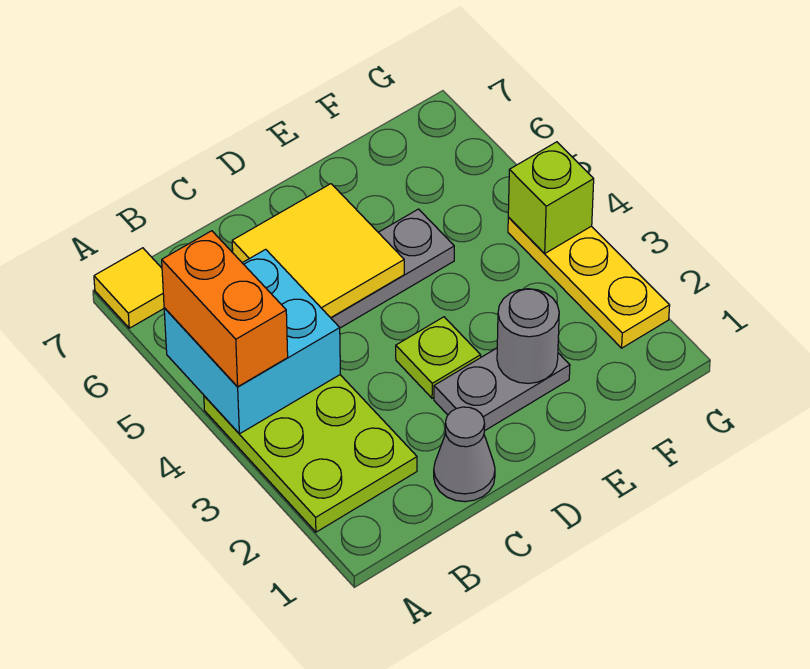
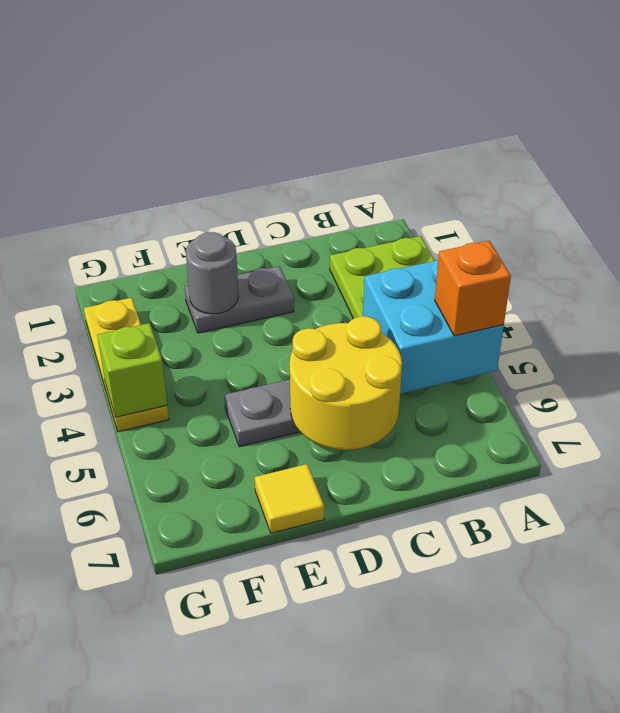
orange 1x2 brick [162,231,288,387] -> orange 1x1 brick [435,241,511,336]
yellow 1x1 tile [94,248,164,328] -> yellow 1x1 tile moved to [255,464,324,533]
grey 1x1 cone [434,407,495,502] -> none
yellow 2x2 tile [232,184,404,318] -> yellow 2x2 round brick [290,316,402,450]
lime 1x1 plate [396,317,481,398] -> none

